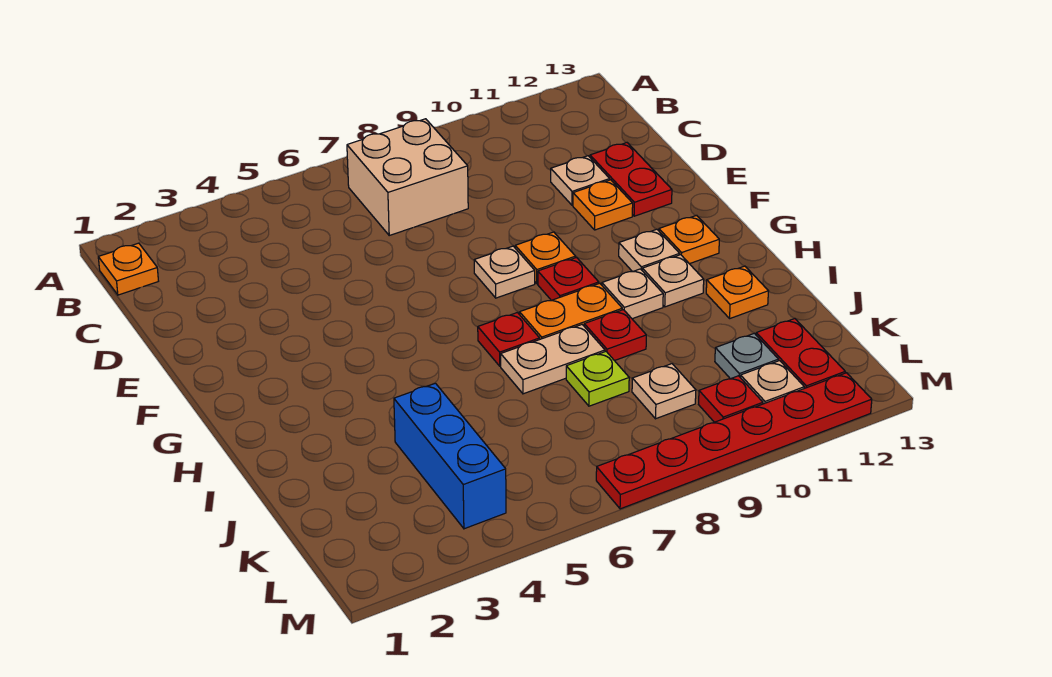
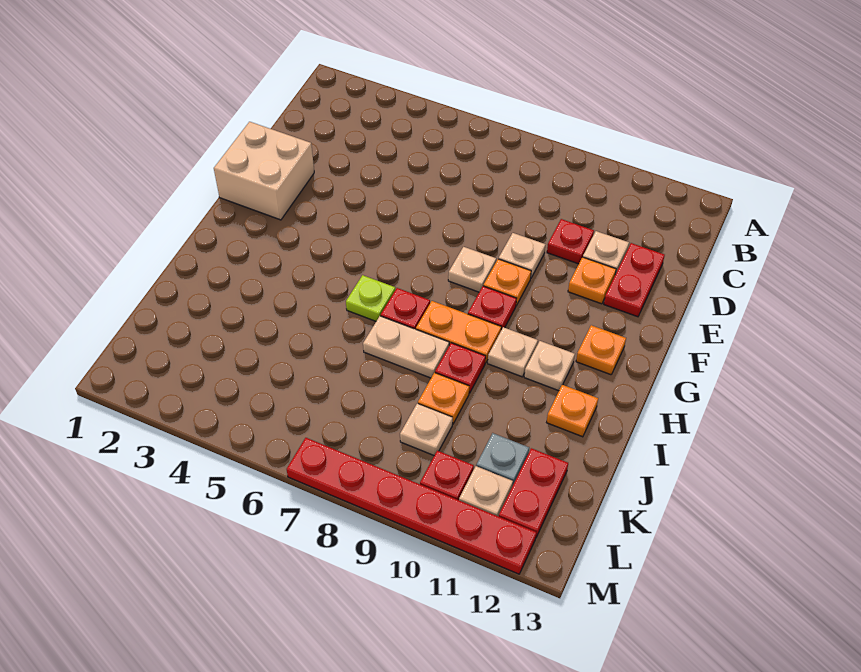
orange 1x1 plate [98,243,158,295] -> orange 1x1 plate moved to [418,373,469,424]
tan 2x2 brick [347,119,468,235] -> tan 2x2 brick moved to [214,122,314,220]
none -> red 1x1 plate [547,219,594,264]
tan 1x1 plate [619,229,680,272] -> tan 1x1 plate moved to [499,233,545,277]
blue 1x3 brick [394,383,506,529] -> none
lime 1x1 plate [566,352,629,406] -> lime 1x1 plate moved to [346,275,395,321]

